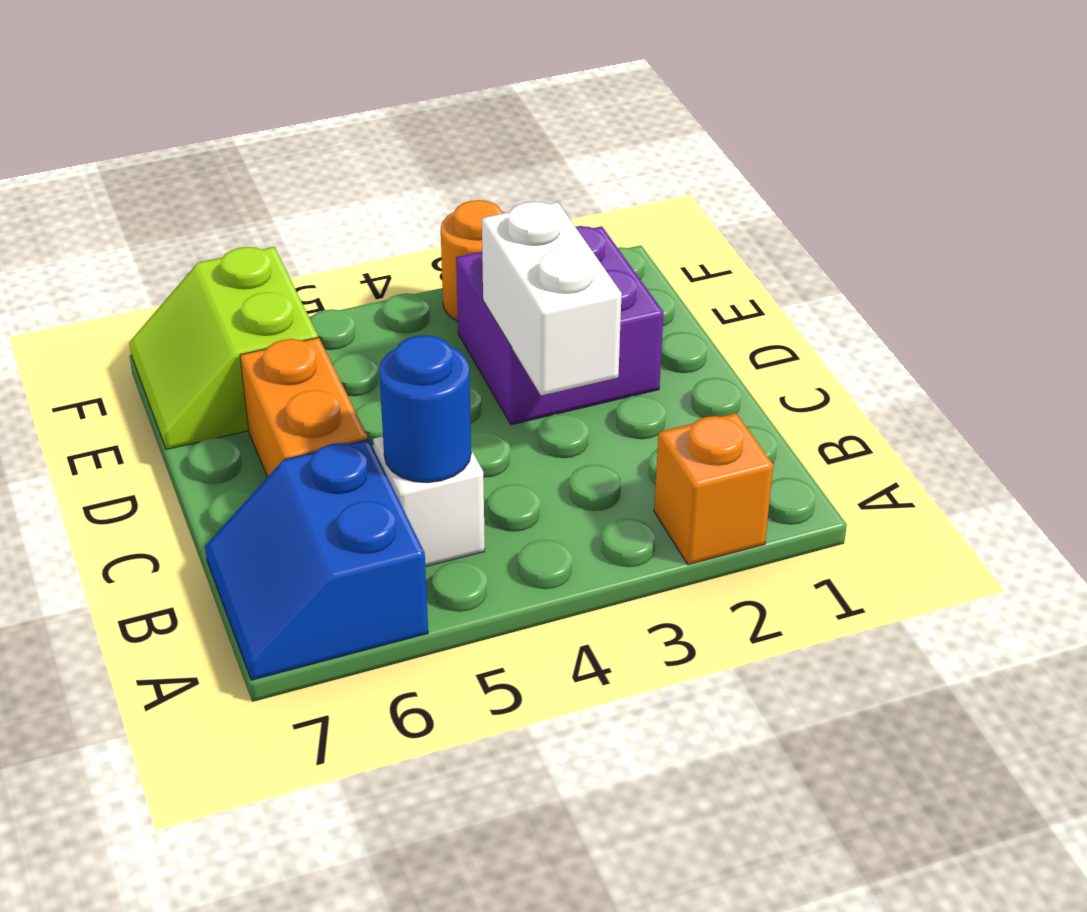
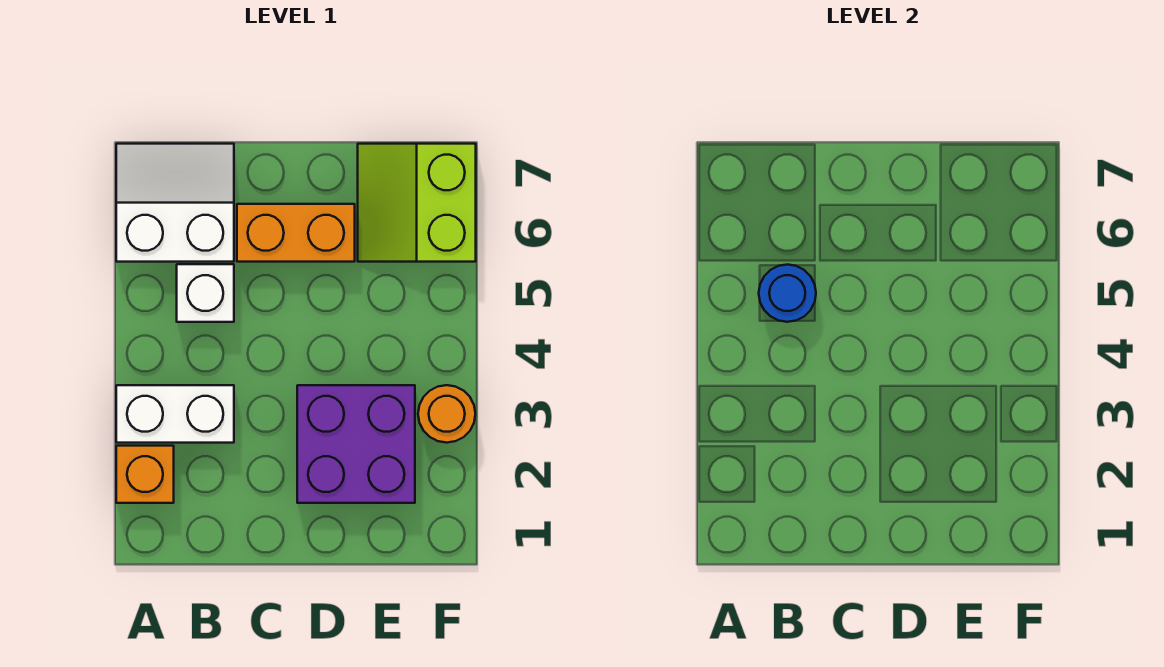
blue 2x2 slope [205,440,428,680] -> white 2x2 slope [116,144,234,262]
white 1x2 brick [482,202,622,395] -> white 1x2 brick moved to [116,385,234,443]
lime 2x2 slope [129,247,318,450] -> lime 2x2 slope turned to [358,144,476,262]

